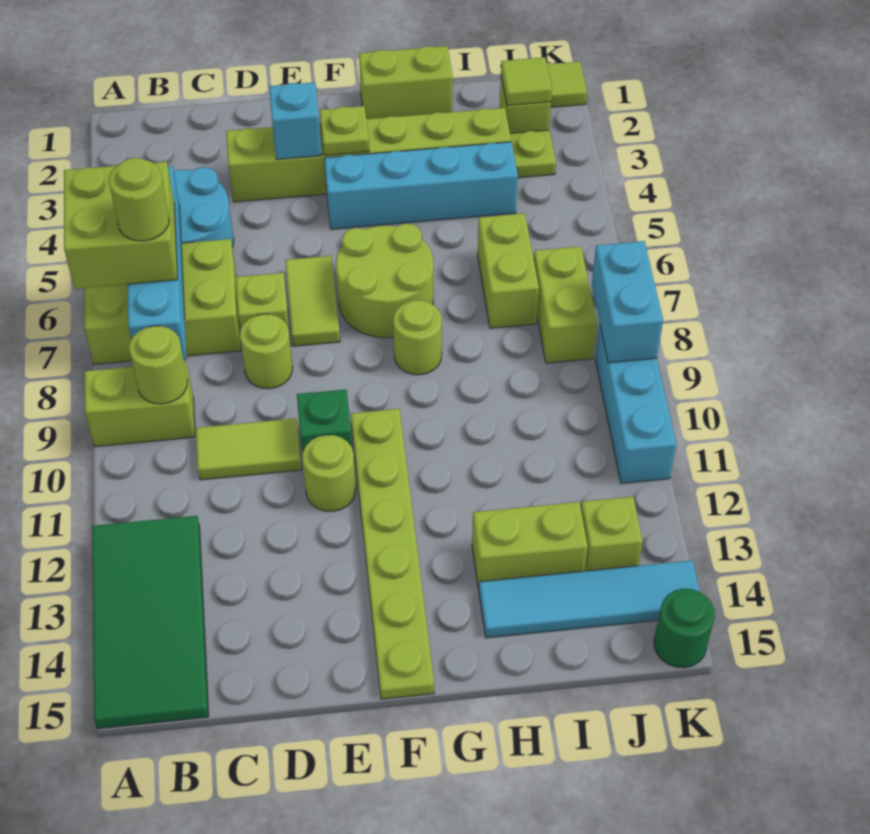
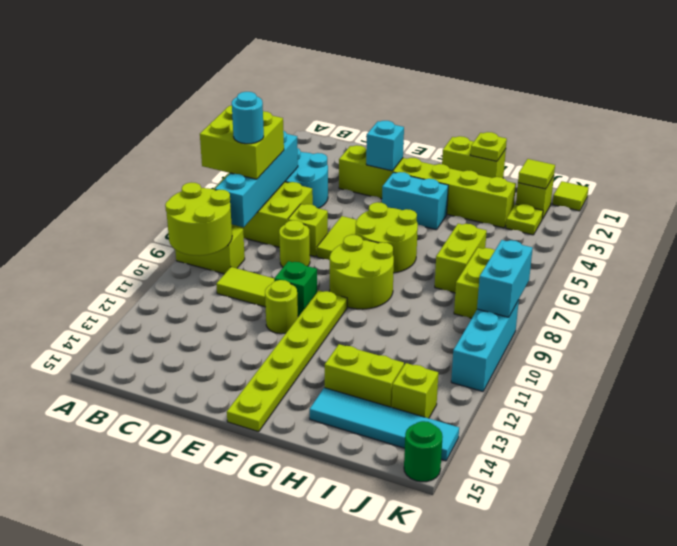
green 2x4 tile [92,516,209,729] -> none
lime 1x1 round brick [109,158,169,241] -> cyan 1x1 round brick [232,92,264,144]
lime 1x1 round brick [129,326,188,404] -> lime 2x2 round brick [165,182,232,256]
lime 1x1 plate [320,106,369,156] -> lime 1x1 plate moved to [470,132,507,161]
cyan 1x4 brick [324,142,518,229] -> cyan 1x2 brick [382,172,448,230]
lime 1x1 round brick [393,300,442,375] -> lime 2x2 round brick [330,235,394,309]

